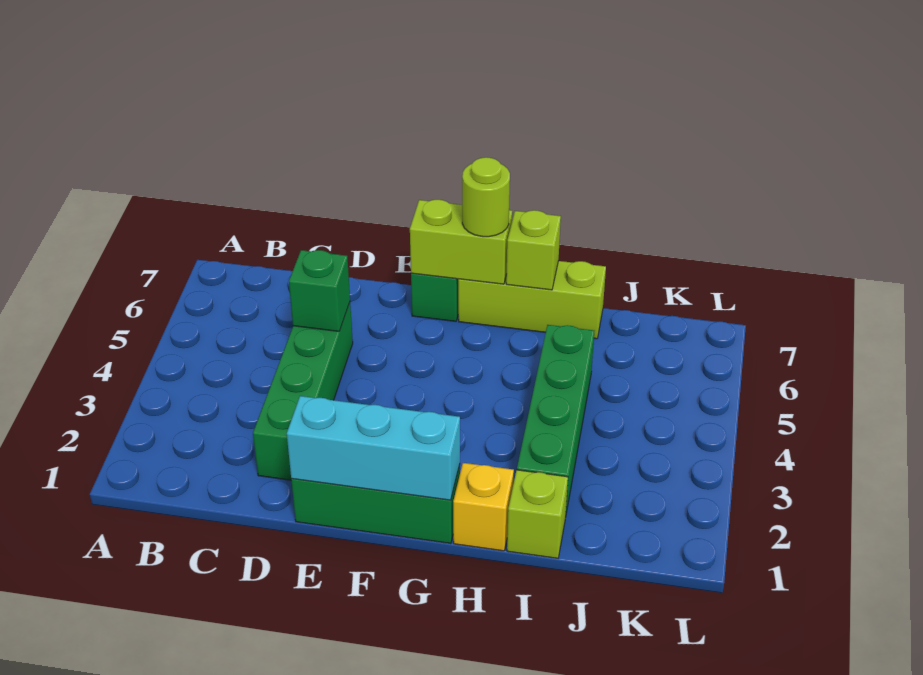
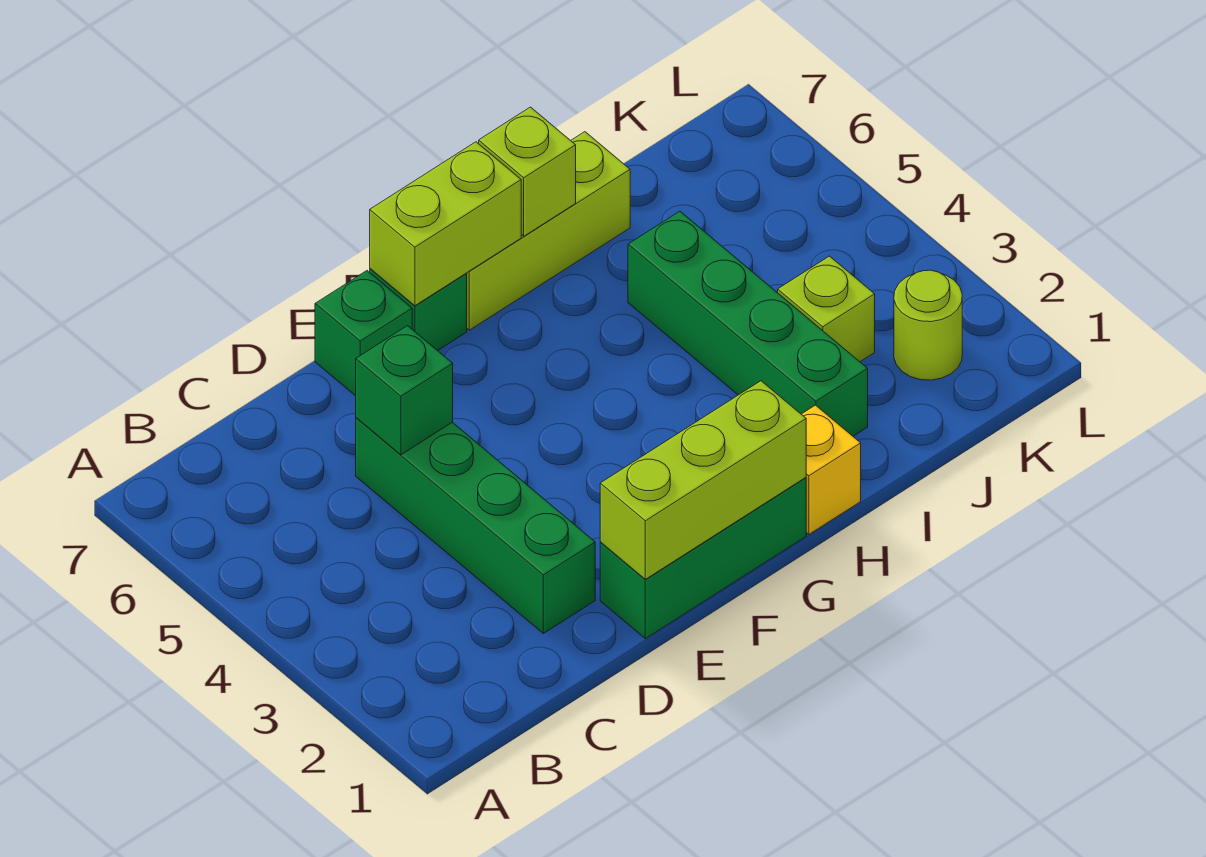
cyan 1x3 brick [287,396,460,500] -> lime 1x3 brick [600,381,806,579]
none -> green 1x1 brick [315,271,412,396]
lime 1x1 round brick [462,157,510,237] -> lime 1x1 round brick moved to [894,270,962,380]
lime 1x1 brick [507,470,568,558] -> lime 1x1 brick moved to [778,256,875,362]

